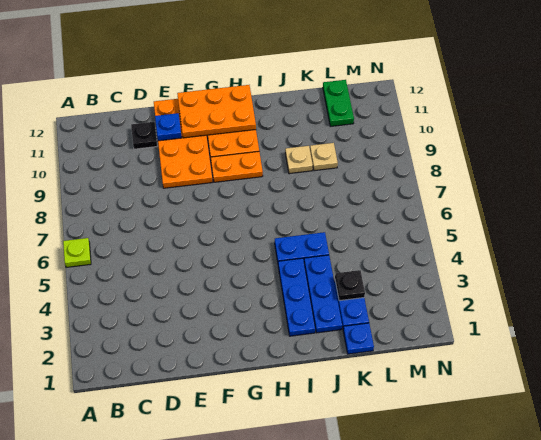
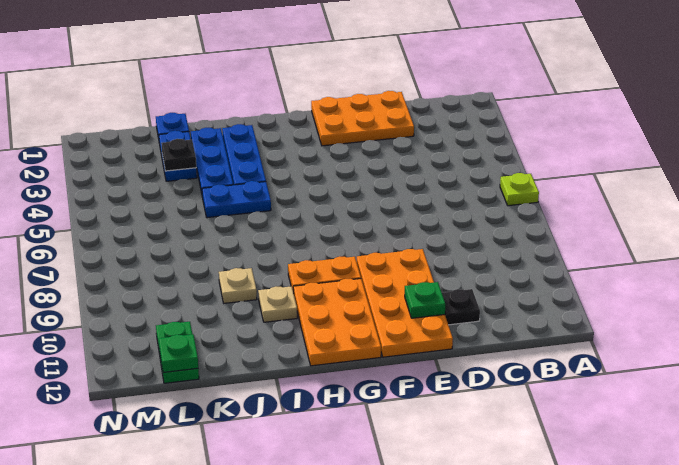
blue 1x1 plate [155,113,182,141] -> green 1x1 plate [405,282,445,318]
orange 2x3 plate [177,85,256,138] -> orange 2x3 plate moved to [311,91,414,146]
tan 1x1 plate [310,143,338,171] -> tan 1x1 plate moved to [258,286,297,322]
none -> green 1x1 plate [159,334,198,372]

